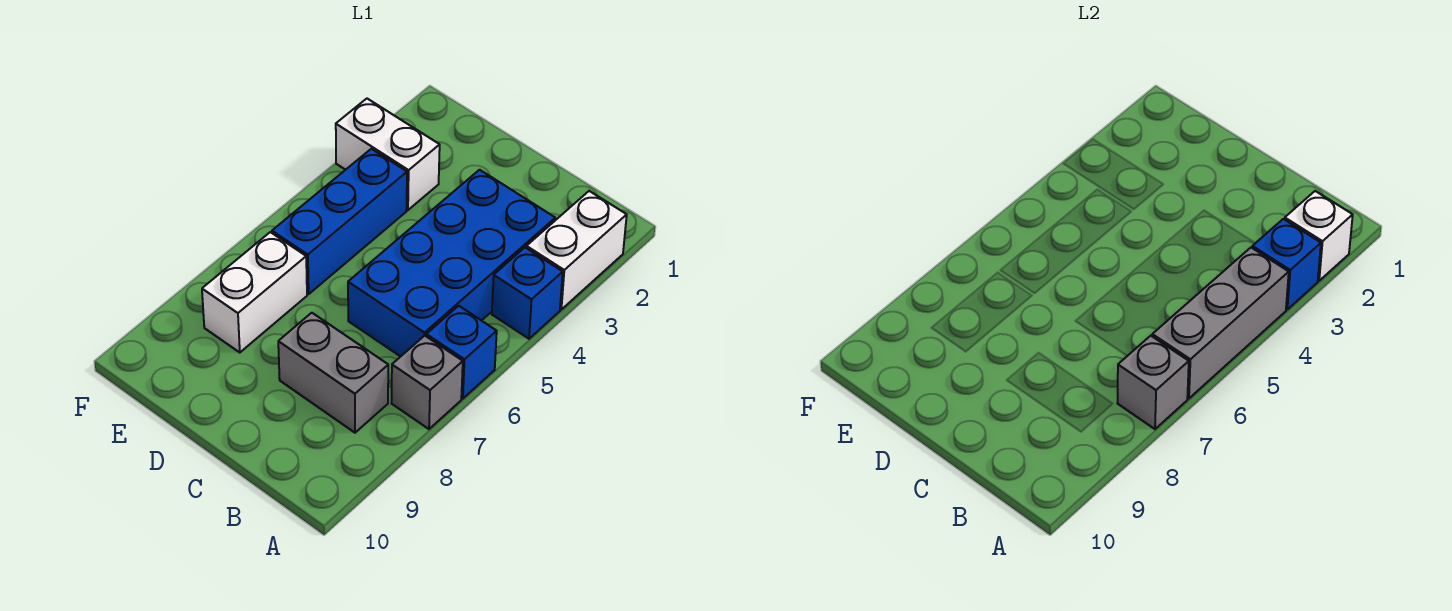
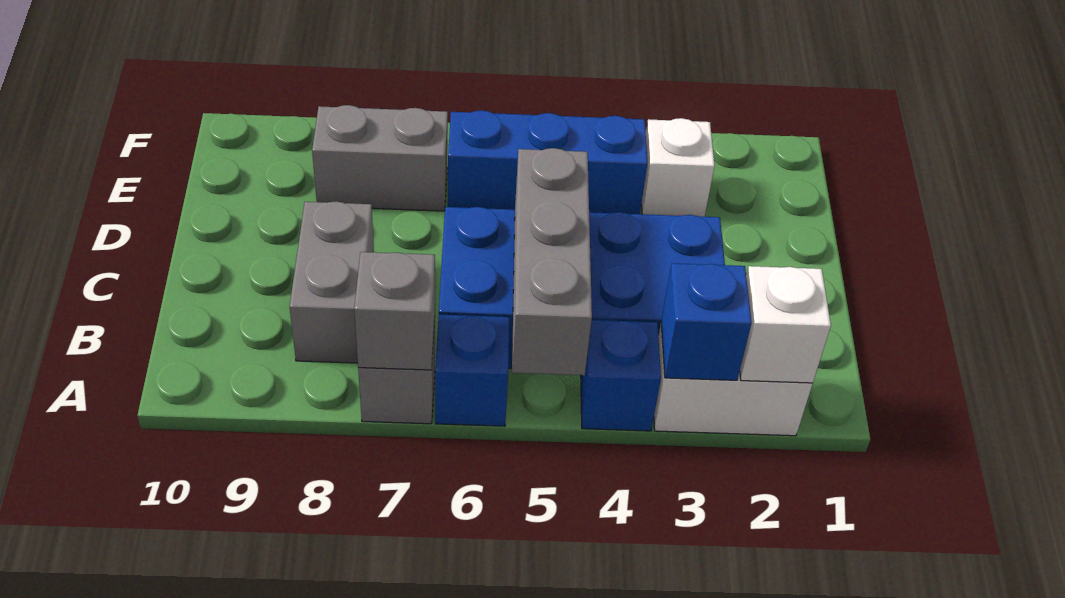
grey 1x3 brick [1152,248,1289,398] -> grey 1x3 brick turned to [512,148,592,375]
white 1x2 brick [336,99,440,210] -> white 1x1 brick [642,118,715,217]
white 1x2 brick [202,232,307,353] -> grey 1x2 brick [312,105,448,211]

